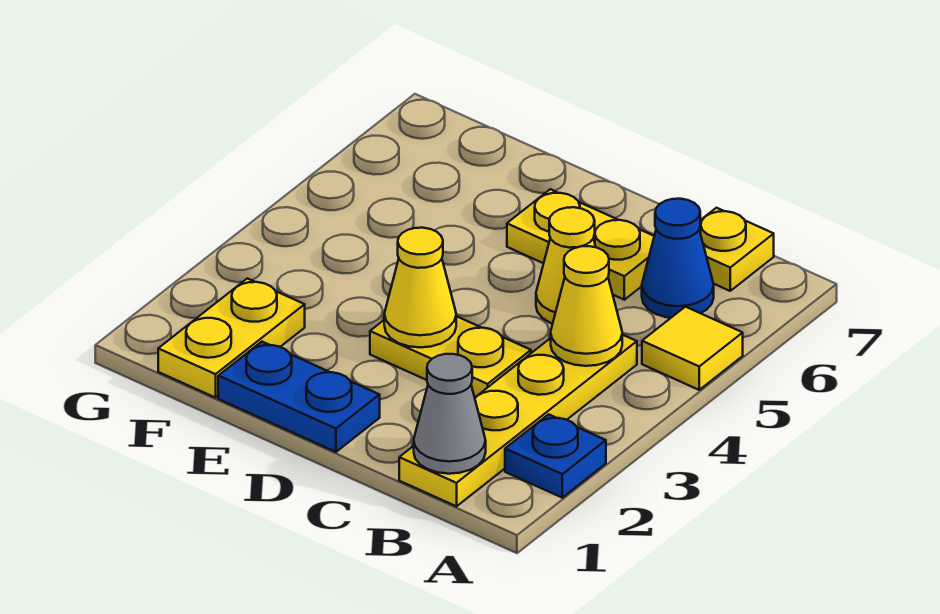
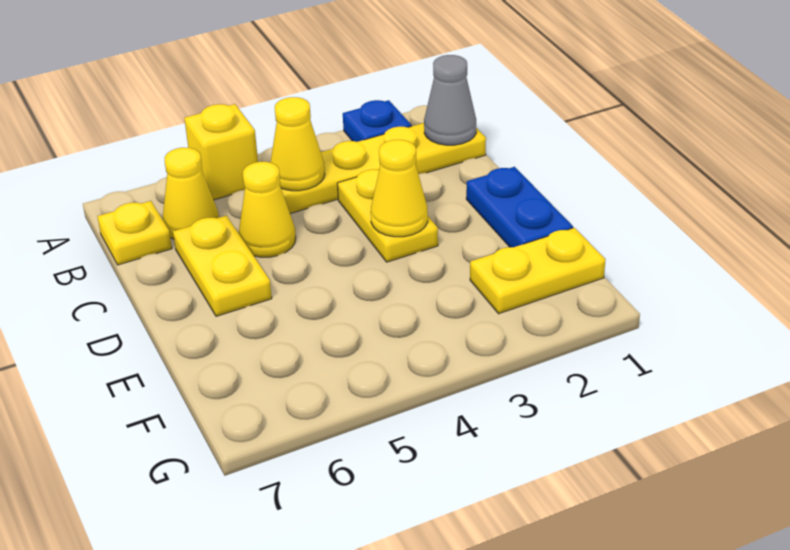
yellow 1x1 tile [642,307,743,390] -> yellow 1x1 brick [184,104,258,200]
blue 1x1 cone [642,199,714,318] -> yellow 1x1 cone [163,148,219,239]

